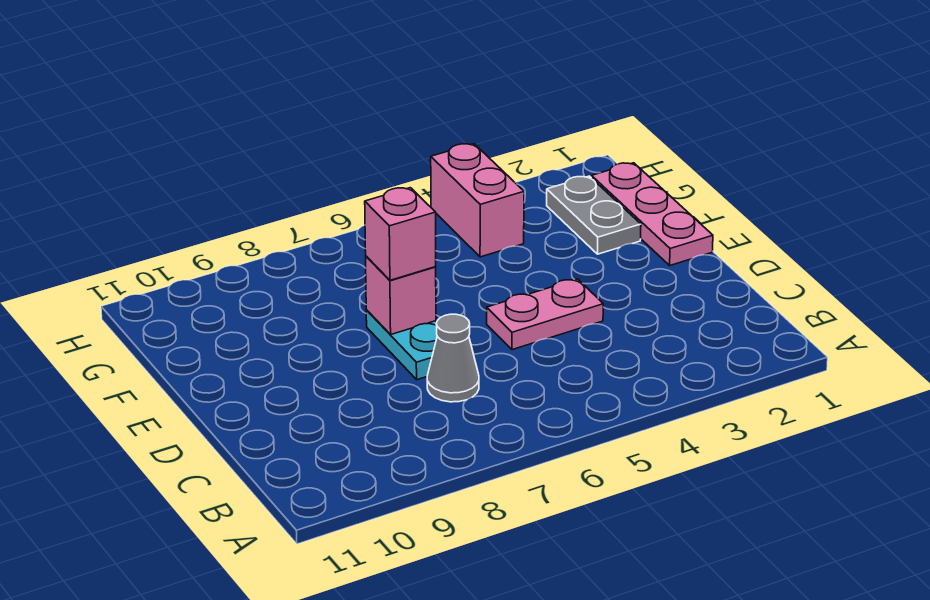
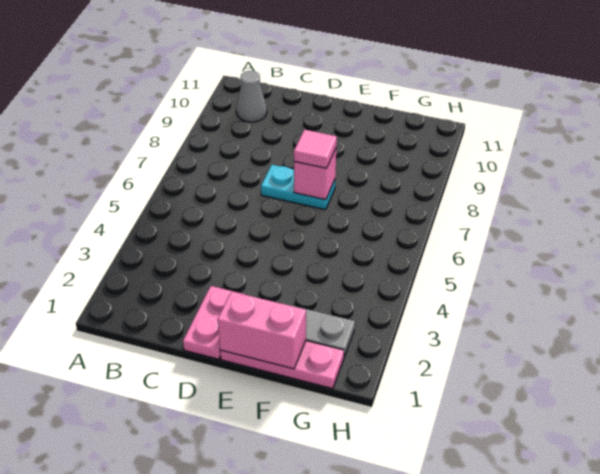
grey 1x1 cone [427,314,479,402] -> grey 1x1 cone moved to [236,71,267,122]
pink 1x2 plate [487,279,603,350] -> pink 1x2 plate moved to [183,286,243,359]
pink 1x1 brick [365,188,436,280] -> pink 1x1 tile [294,130,337,168]
pink 1x2 brick [431,144,524,257] -> pink 1x2 brick moved to [218,291,306,369]

